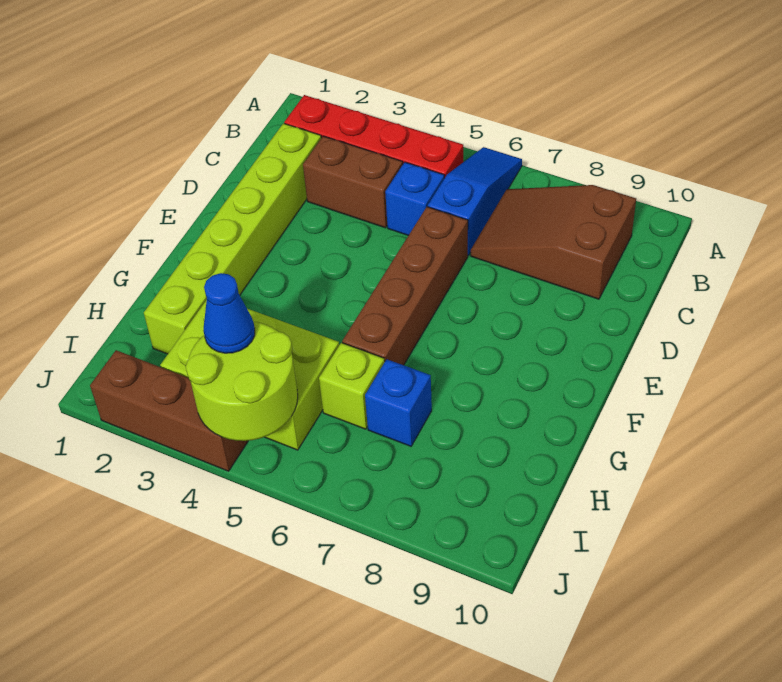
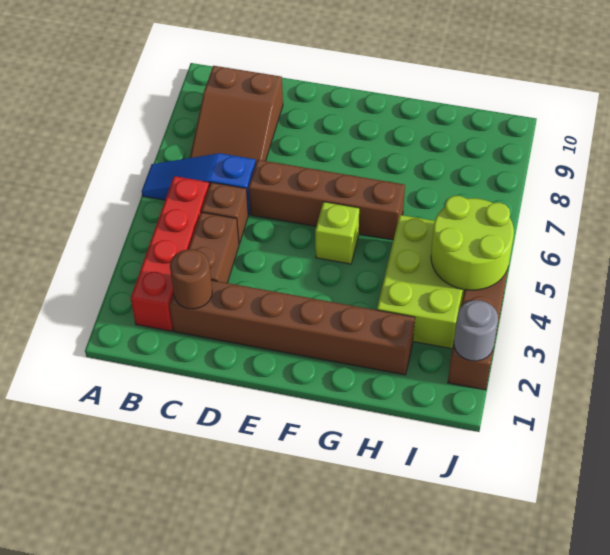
lime 1x6 brick [144,123,321,354] -> brown 1x6 brick [170,280,415,375]
none -> brown 1x1 round brick [170,249,212,309]
blue 1x1 brick [385,162,444,235] -> brown 1x1 brick [201,182,249,244]
lime 1x1 brick [319,343,385,429] -> lime 1x1 brick moved to [315,202,359,264]
blue 1x1 brick [365,359,432,446] -> none
blue 1x1 cone [203,273,255,353] -> none
none -> grey 1x1 round brick [454,300,498,361]

